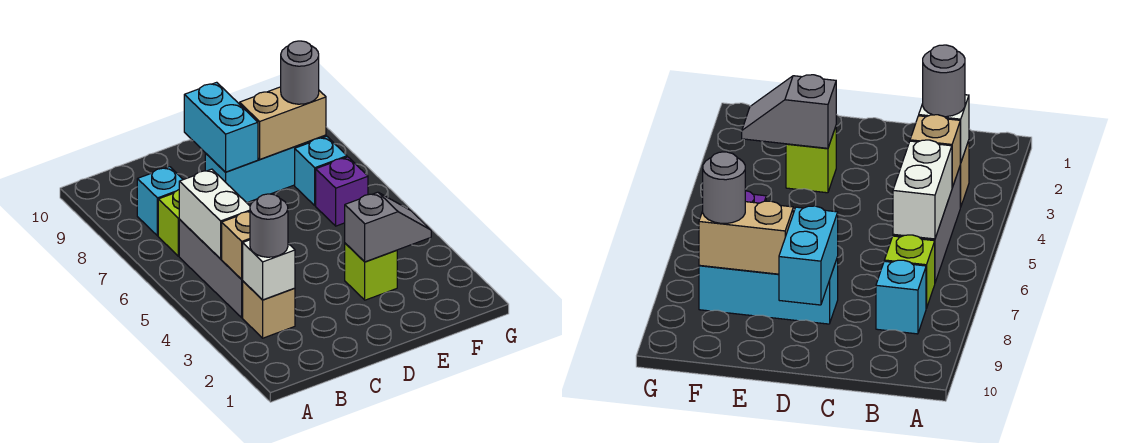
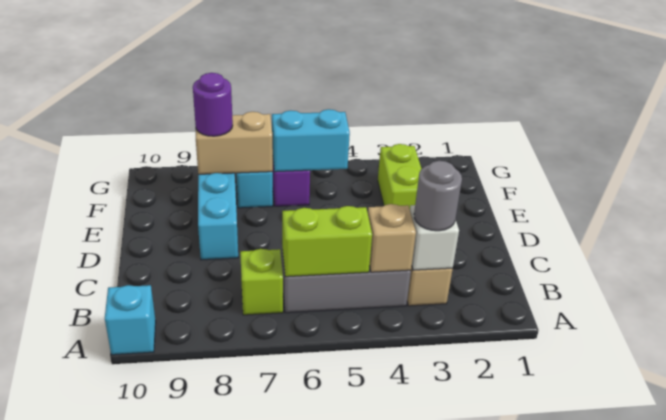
white 1x2 brick [179,169,250,259] -> lime 1x2 brick [282,206,372,277]
cyan 1x1 brick [137,167,183,236] -> cyan 1x1 brick moved to [105,285,156,355]
cyan 1x2 brick [184,82,258,172] -> cyan 1x2 brick moved to [272,109,350,172]
lime 1x1 brick [345,243,397,300] -> lime 1x2 brick [378,144,422,209]
grey 1x2 slope [345,192,431,262] -> none
tan 1x2 brick [240,87,326,159] -> tan 1x2 brick turned to [196,112,273,174]
grey 1x1 round brick [281,41,319,104] -> purple 1x1 round brick [193,73,233,136]

